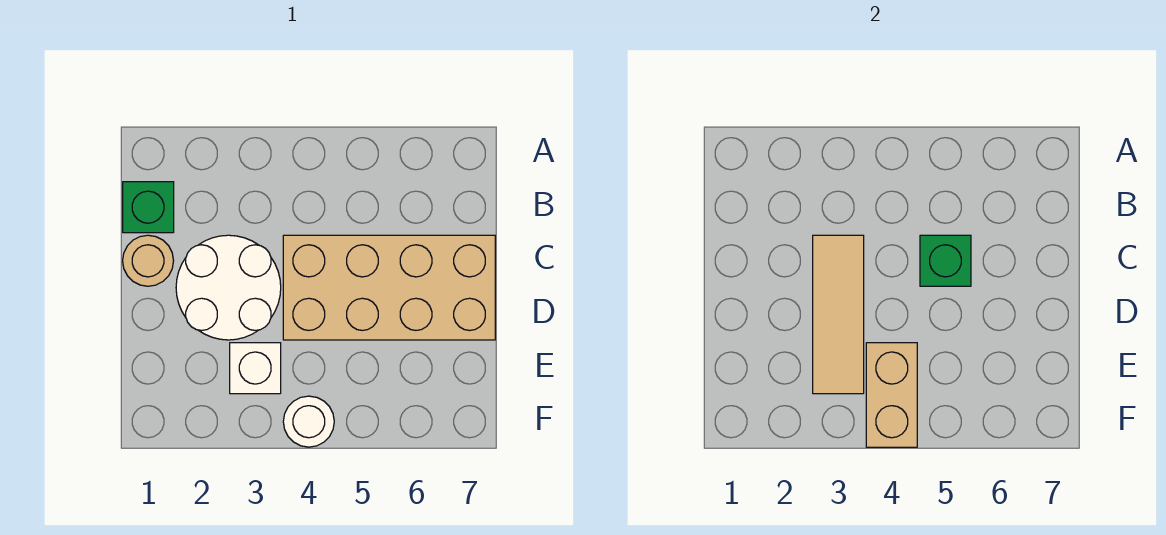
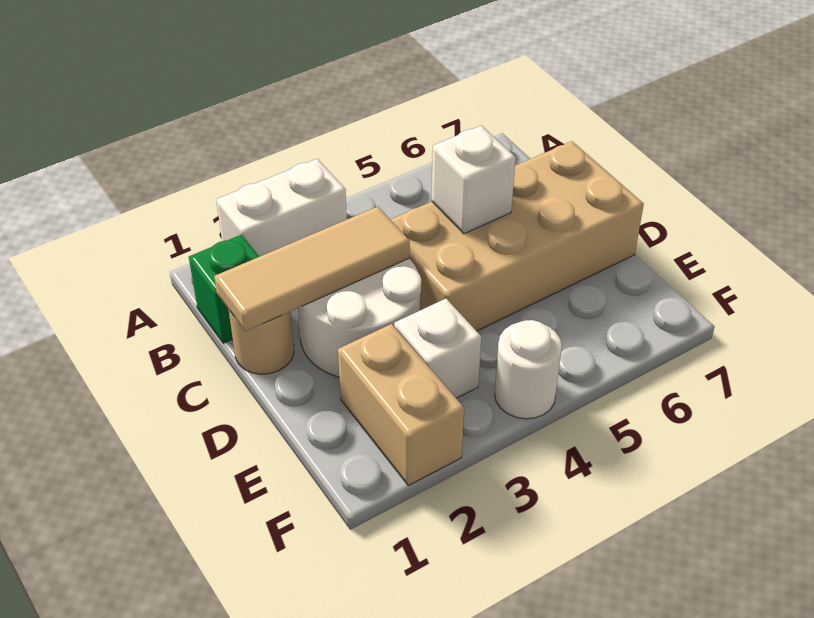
none -> white 1x2 brick [216,159,347,257]
tan 1x3 tile [813,235,864,394] -> tan 1x3 tile turned to [214,207,410,331]
green 1x1 brick [920,235,971,286] -> white 1x1 brick [432,126,516,234]
tan 1x2 brick [866,343,917,447] -> tan 1x2 brick moved to [338,324,464,486]

